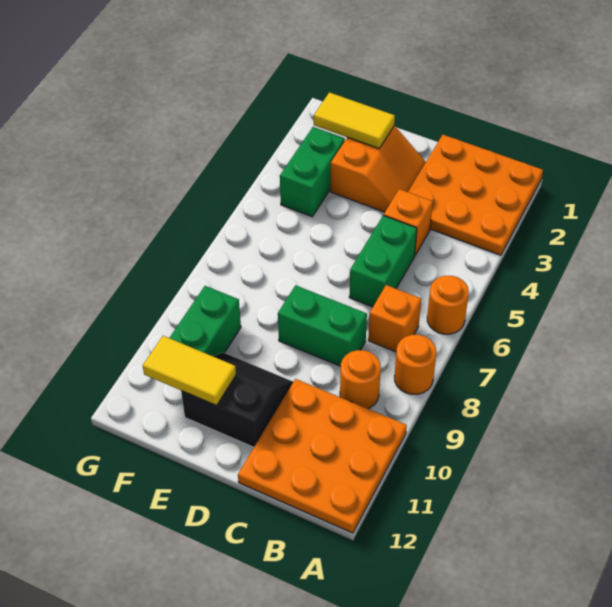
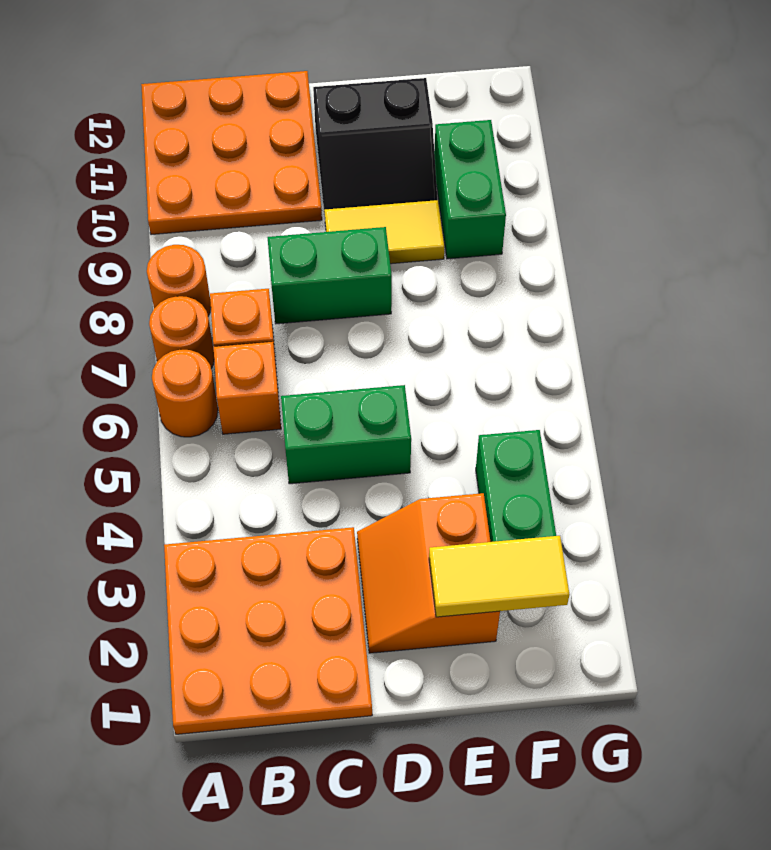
orange 1x1 round brick [340,350,381,409] -> orange 1x1 round brick moved to [149,296,214,368]
orange 1x1 brick [384,189,433,255] -> orange 1x1 brick moved to [214,342,281,434]
green 1x2 brick [349,215,417,307] -> green 1x2 brick turned to [281,385,411,484]
yellow 1x2 tile [143,336,236,406] -> yellow 1x2 tile moved to [324,200,444,264]

